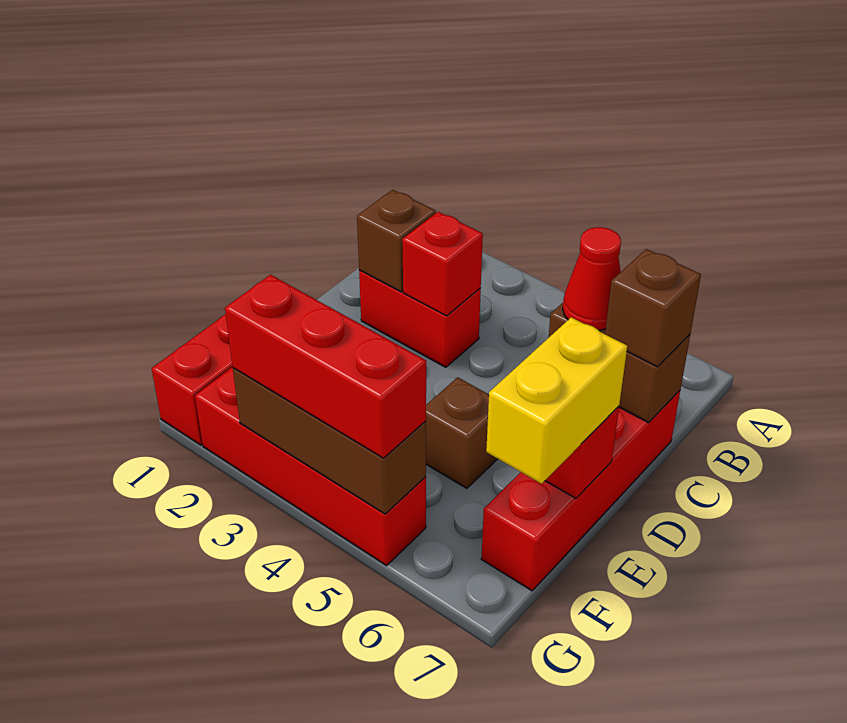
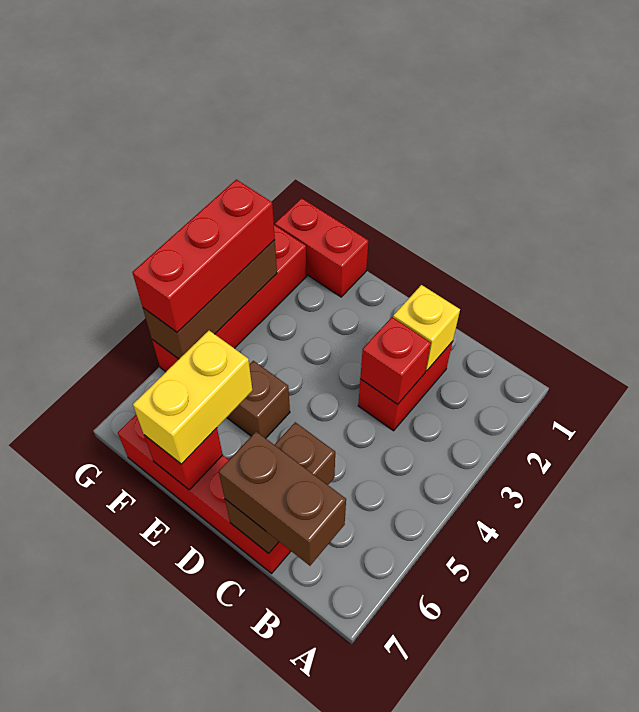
brown 1x1 brick [357,190,436,292] -> yellow 1x1 brick [393,285,460,371]
red 1x1 cone [563,227,621,330] -> none
brown 1x1 brick [605,249,701,367] -> brown 1x2 brick [219,432,346,566]
yellow 1x2 brick [486,317,627,484] -> yellow 1x2 brick turned to [133,331,252,464]

